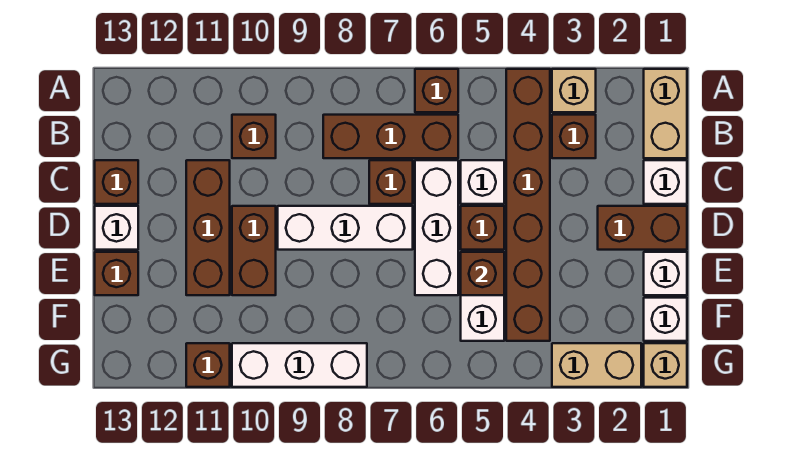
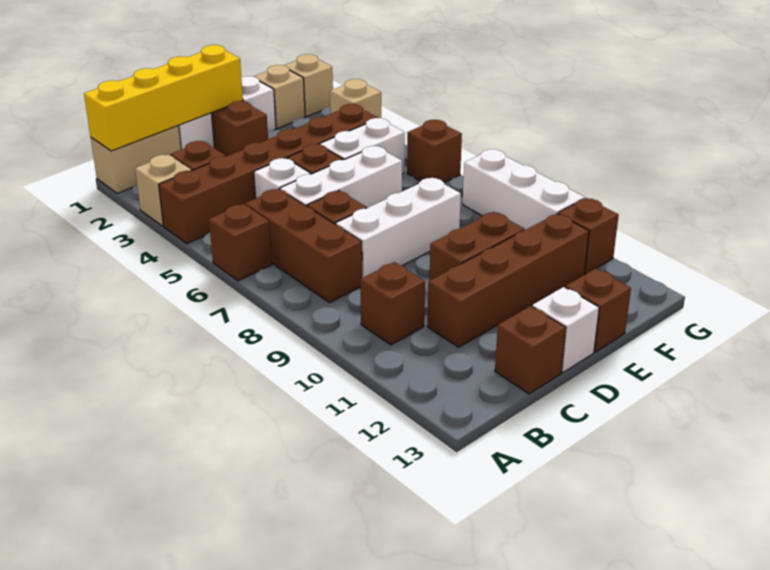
none -> yellow 1x4 brick [84,45,243,151]
brown 1x3 brick [186,160,230,295] -> brown 1x4 brick [427,214,589,347]
white 1x3 brick [278,206,413,250] -> white 1x3 brick turned to [336,177,461,278]
brown 1x1 brick [461,252,504,295] -> brown 1x1 brick moved to [407,120,462,183]
white 1x1 brick [644,298,687,341] -> tan 1x1 brick [254,65,305,128]
tan 1x2 brick [552,343,641,387] -> tan 1x1 brick [330,79,381,118]

